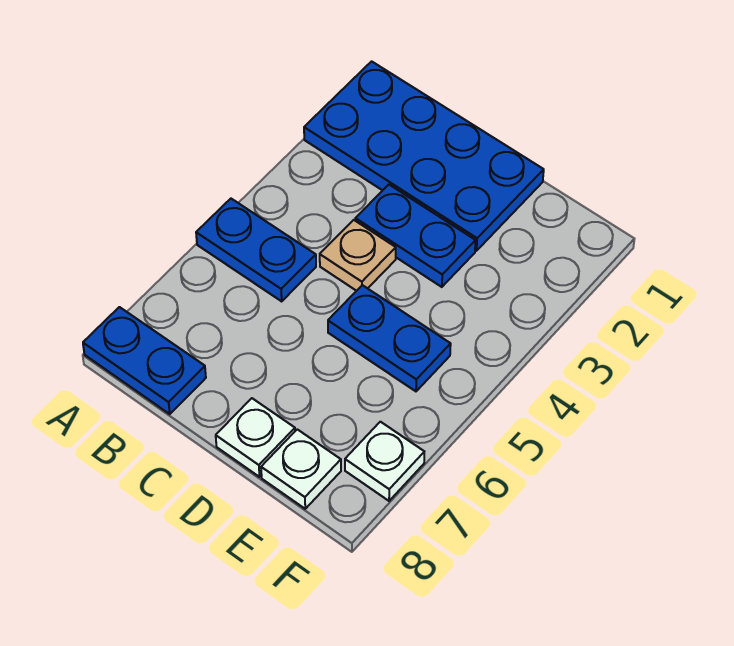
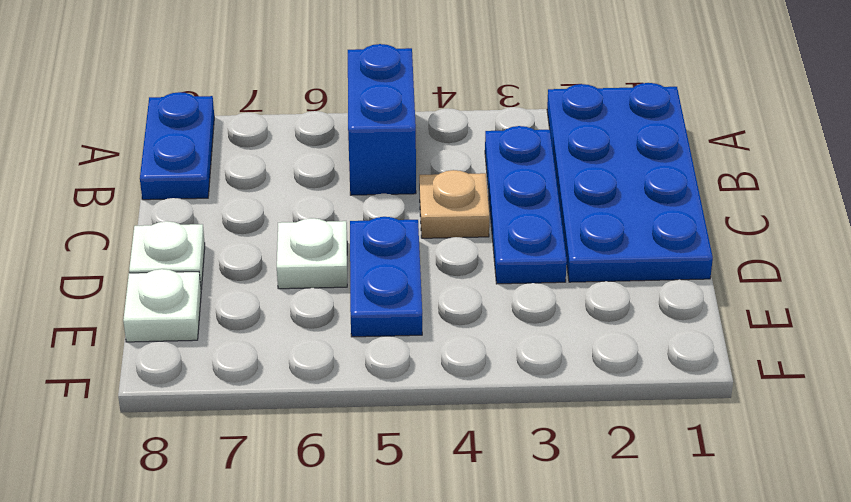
blue 1x2 plate [196,199,316,301] -> blue 1x2 brick [348,44,416,195]
blue 1x2 plate [355,185,476,287] -> blue 1x3 plate [485,126,567,284]
white 1x1 plate [345,422,424,501] -> white 1x1 plate moved to [277,218,347,289]

